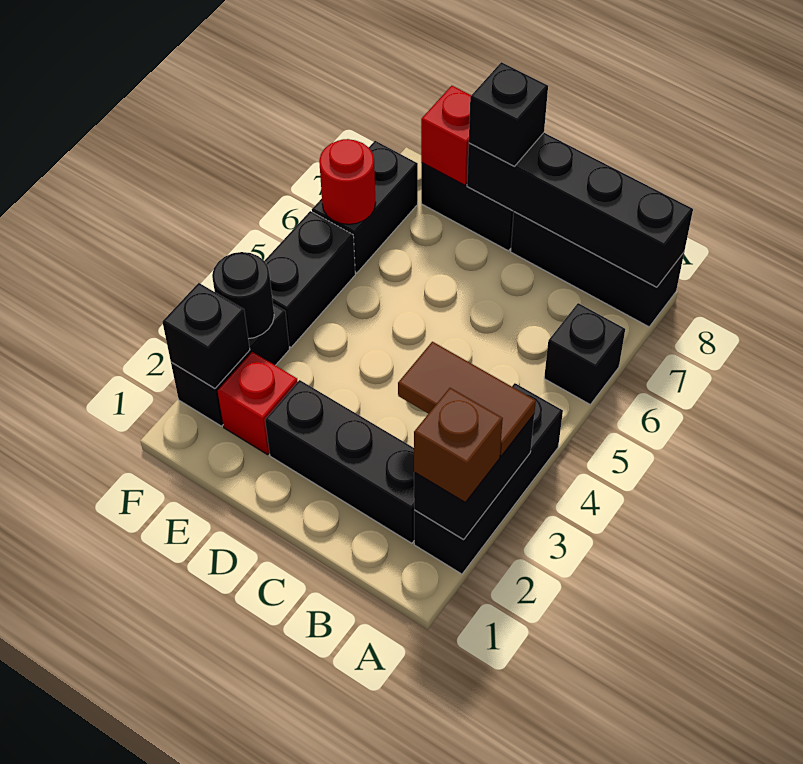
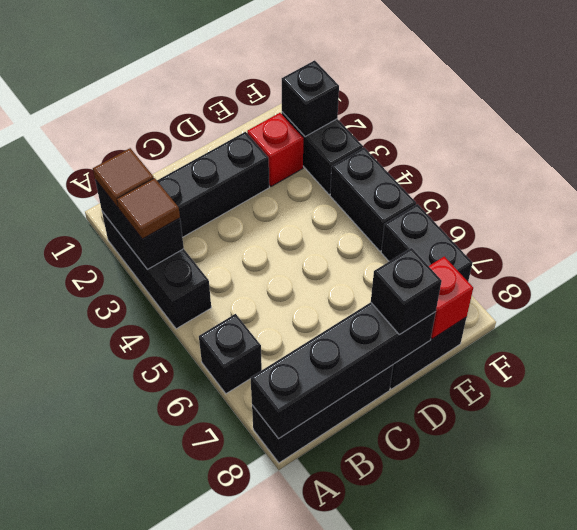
brown 1x1 brick [414,388,503,502] -> brown 1x1 tile [93,148,154,207]
brown 1x2 tile [398,342,536,456] -> brown 1x1 tile [117,178,180,239]
black 1x1 round brick [212,252,274,339] -> none
red 1x1 round brick [319,139,376,224] -> none

